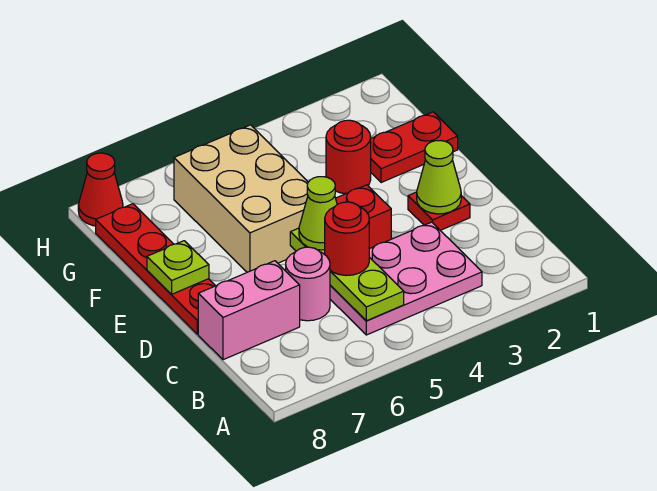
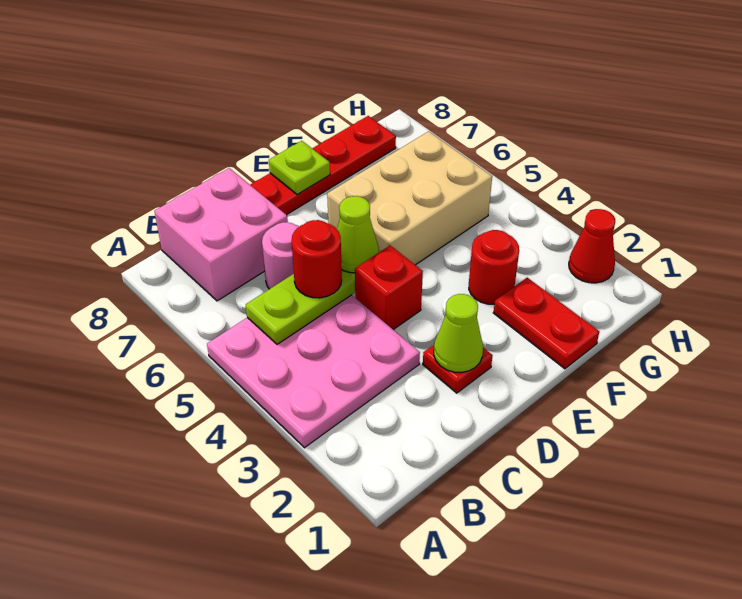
pink 2x3 plate [330,222,482,335] -> pink 3x3 plate [207,295,420,448]
pink 1x2 brick [198,261,300,360] -> pink 2x2 brick [154,168,288,301]
red 1x1 cone [78,153,123,226] -> red 1x1 cone moved to [569,209,615,283]

